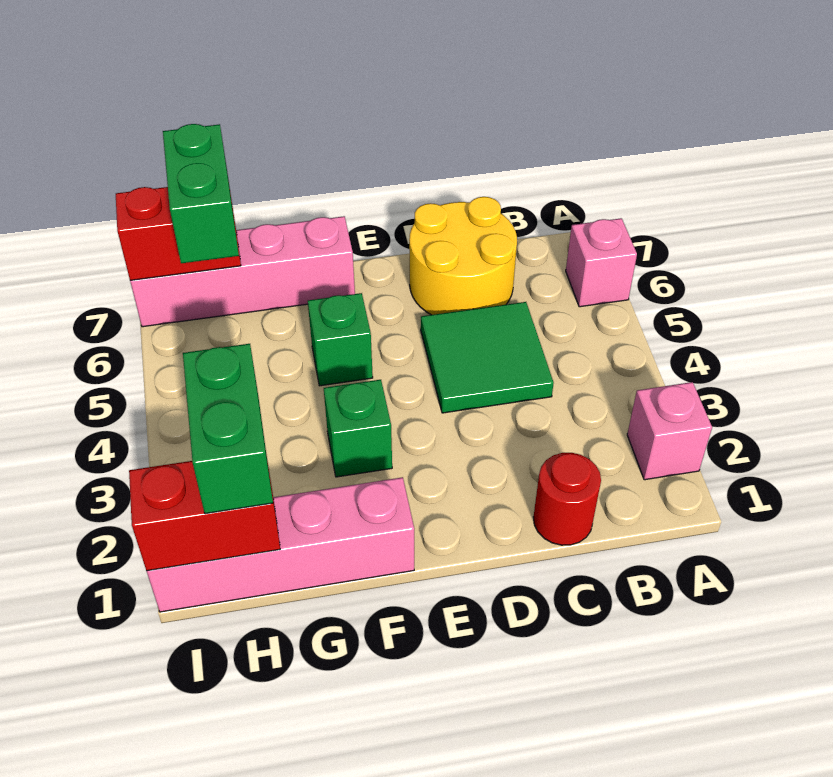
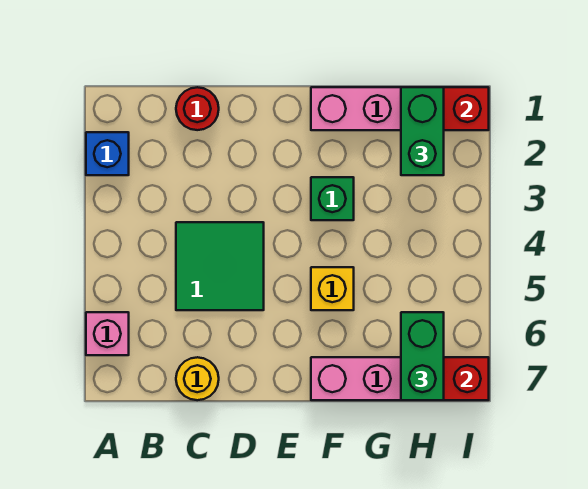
pink 1x1 brick [627,382,712,480] -> blue 1x1 brick [86,132,129,175]
yellow 2x2 round brick [409,197,517,315] -> yellow 1x1 round brick [176,357,219,400]
green 1x1 brick [308,293,373,386] -> yellow 1x1 brick [311,267,354,310]

